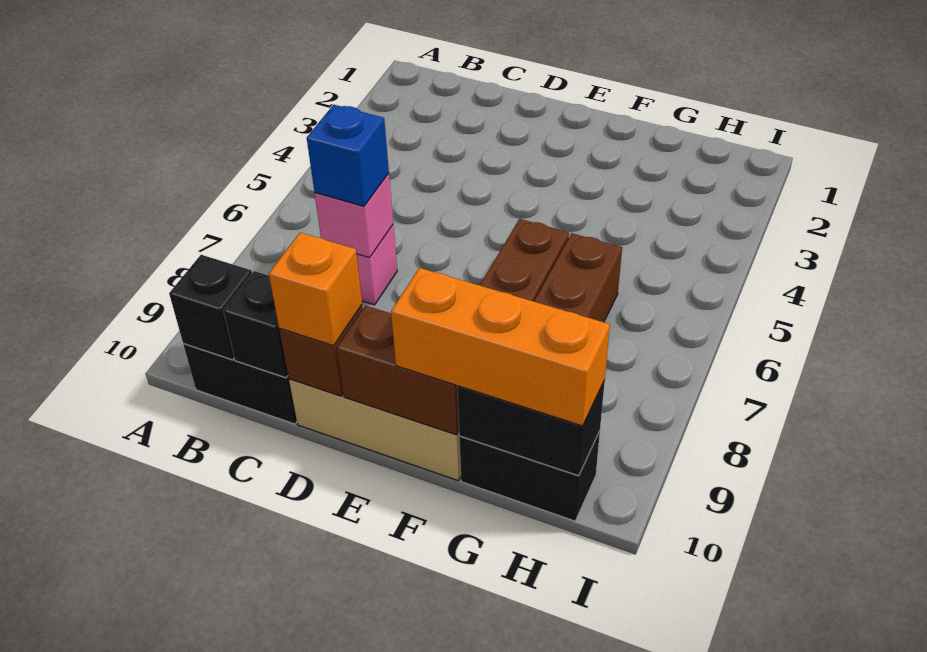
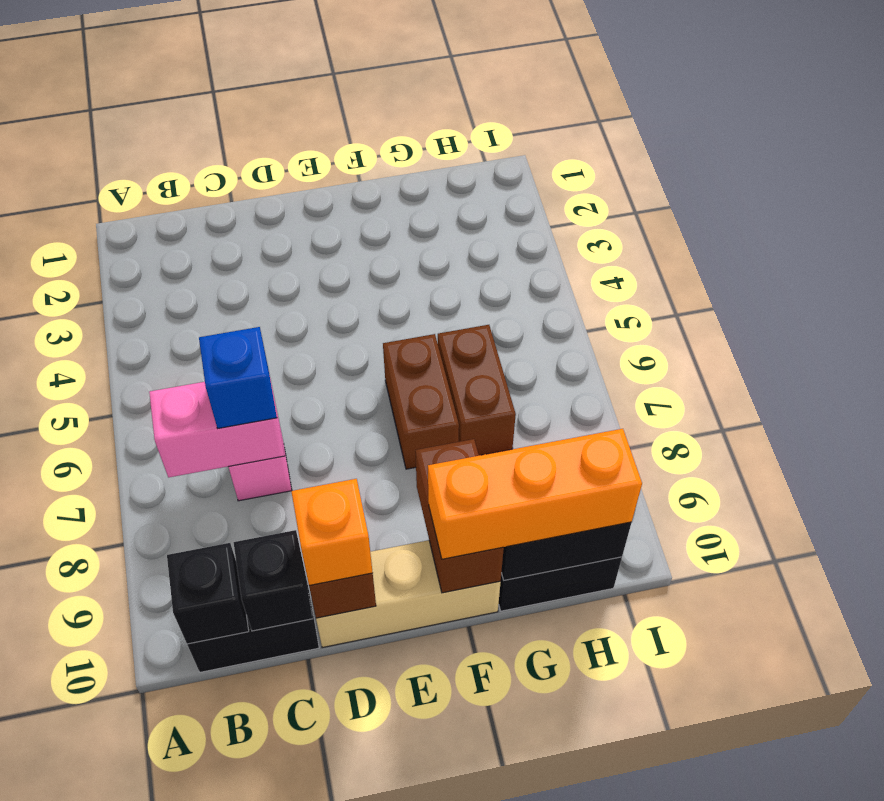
pink 1x1 brick [315,173,393,258] -> pink 1x2 brick [149,379,285,477]
brown 1x2 brick [337,305,459,435] -> brown 1x2 brick turned to [415,439,504,593]

